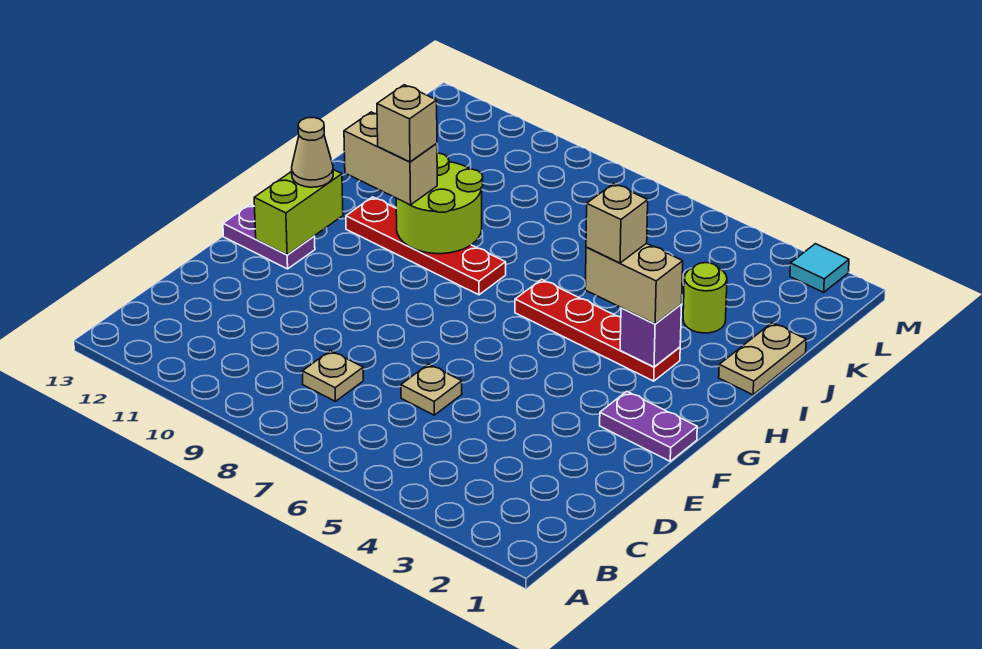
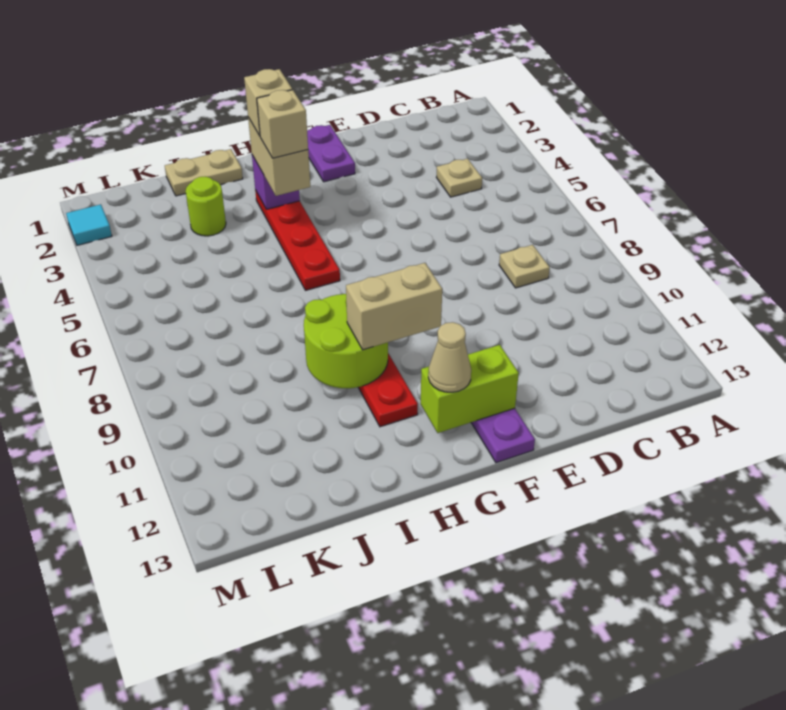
tan 1x1 plate [401,364,462,415] -> tan 1x1 plate moved to [436,159,482,197]
tan 1x2 brick [344,112,437,205] -> tan 1x2 brick turned to [346,263,442,350]
tan 1x1 brick [377,85,437,162] -> tan 1x1 brick moved to [244,69,292,136]

